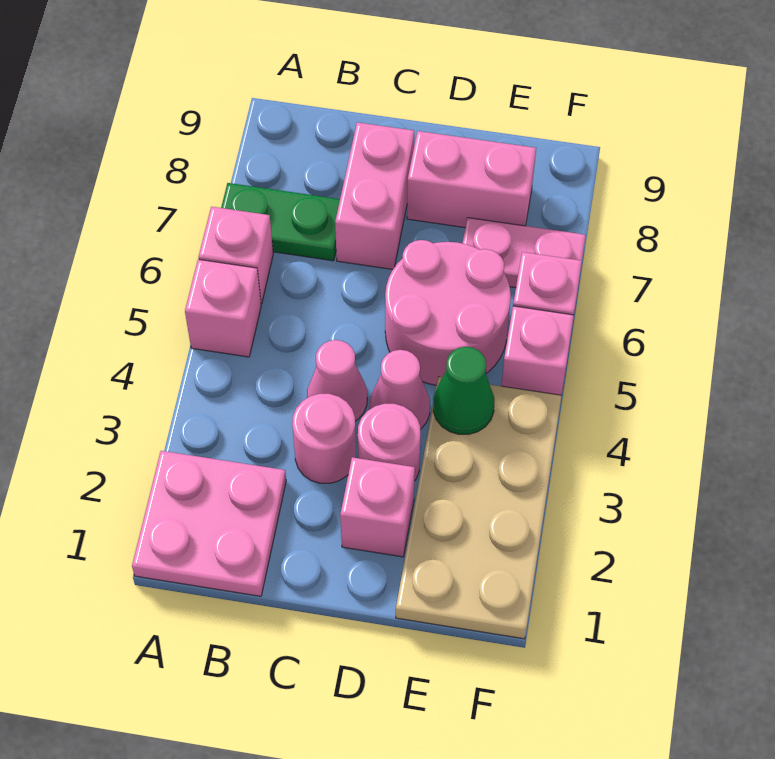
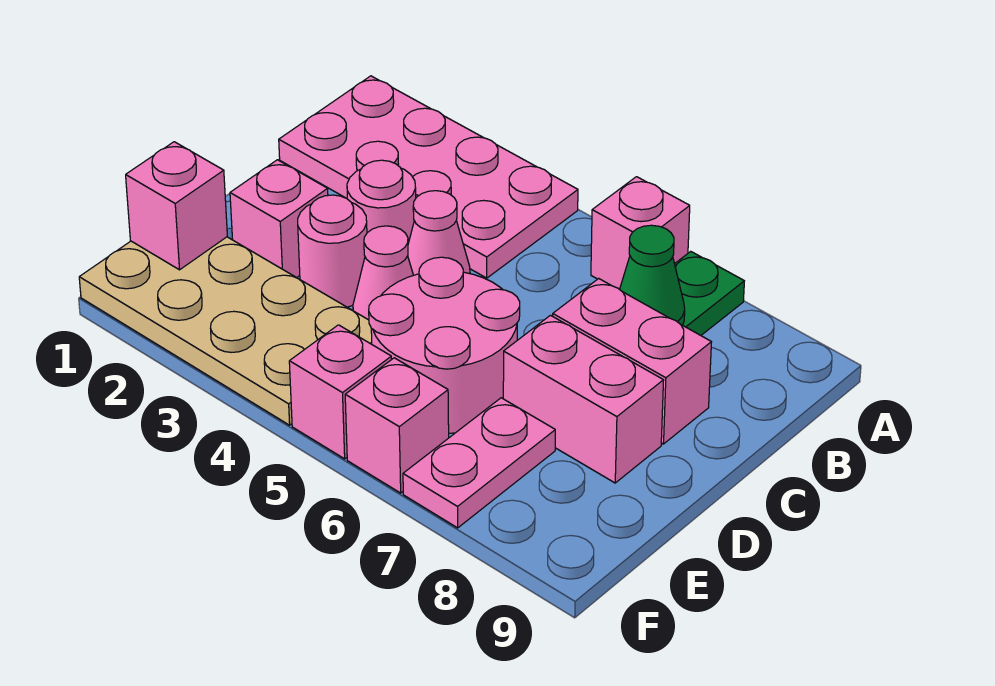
pink 2x2 plate [132,451,286,596] -> pink 2x4 plate [279,76,578,278]
pink 1x1 brick [185,259,261,357] -> pink 1x1 brick moved to [126,142,227,270]
pink 1x2 brick [407,131,536,227] -> pink 1x2 brick turned to [503,315,664,483]
green 1x1 cone [433,347,494,434] -> green 1x1 cone moved to [620,225,685,325]

